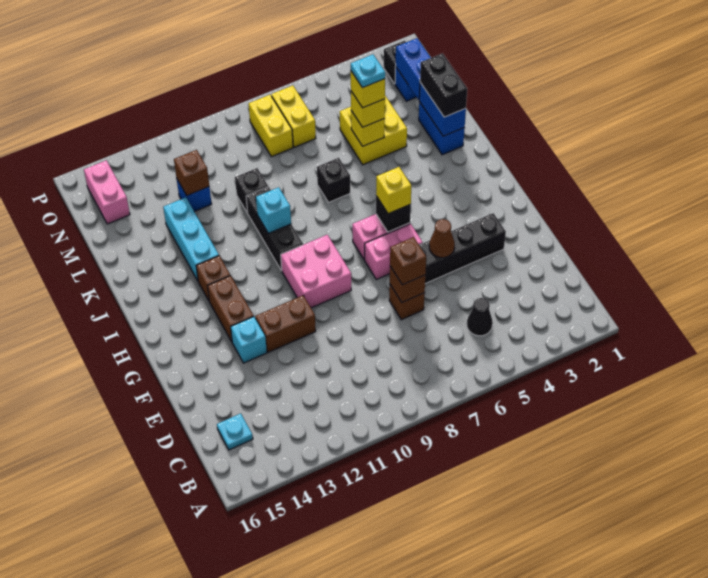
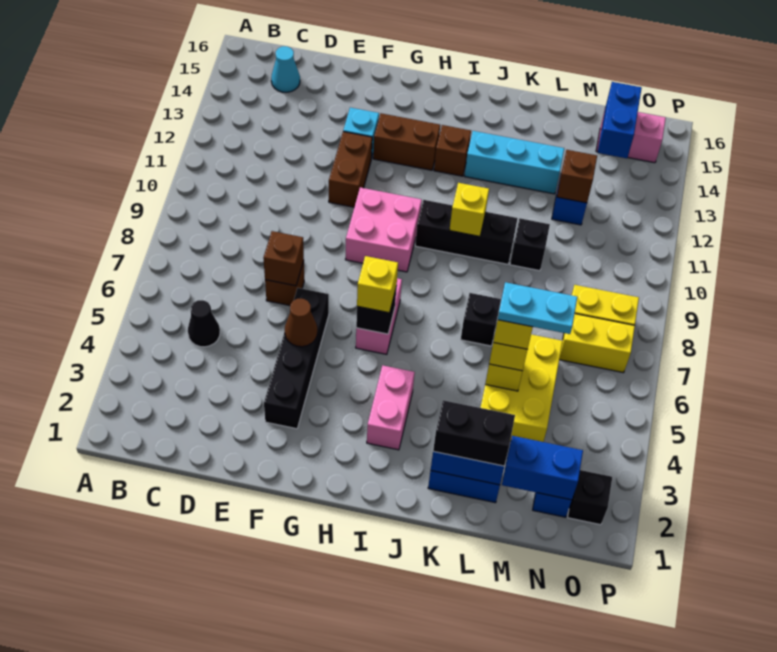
cyan 1x1 plate [217,414,253,450] -> cyan 1x1 cone [271,46,300,92]
brown 1x1 brick [390,237,426,285] -> none
pink 1x2 brick [365,224,423,280] -> pink 1x2 brick moved to [367,365,415,450]
cyan 1x1 brick [256,187,291,234] -> yellow 1x1 brick [449,183,489,236]
yellow 2x2 brick [340,96,407,165] -> yellow 2x3 brick [480,334,563,442]
cyan 1x1 plate [351,54,385,88] -> cyan 1x2 plate [497,282,577,334]
none -> blue 1x2 brick [598,82,642,158]

